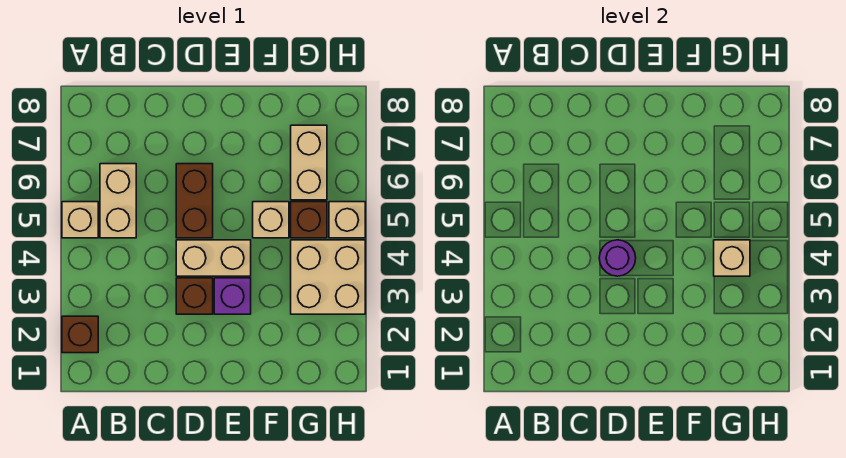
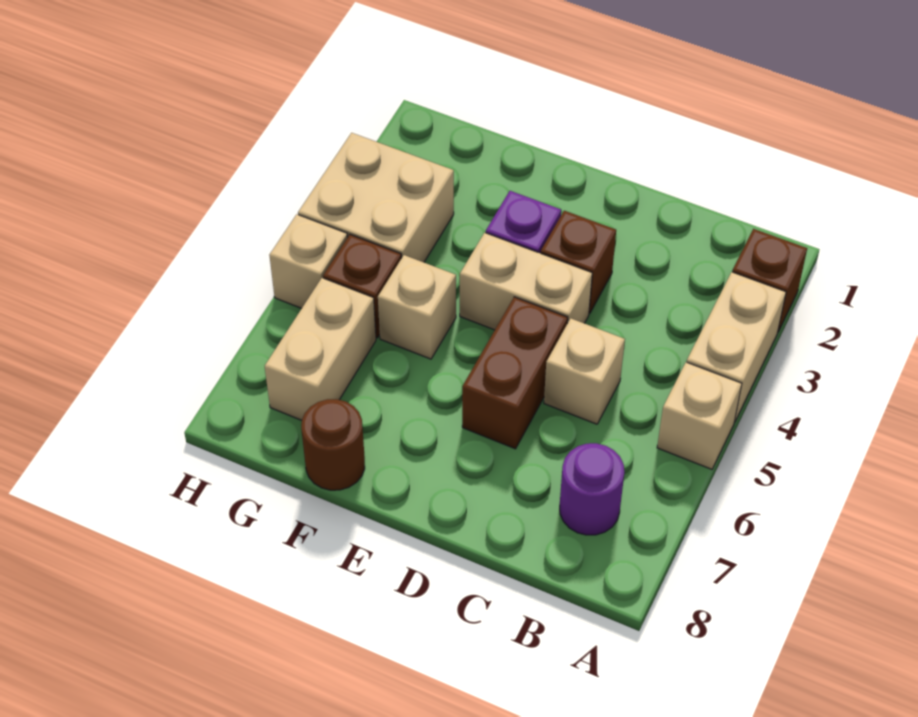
tan 1x2 brick [100,164,136,238] -> tan 1x2 brick moved to [687,272,786,422]
purple 1x1 round brick [599,240,636,276] -> purple 1x1 round brick moved to [560,443,624,535]
none -> brown 1x1 round brick [301,399,365,490]
tan 1x1 brick [714,240,750,276] -> tan 1x1 brick moved to [544,318,625,424]

